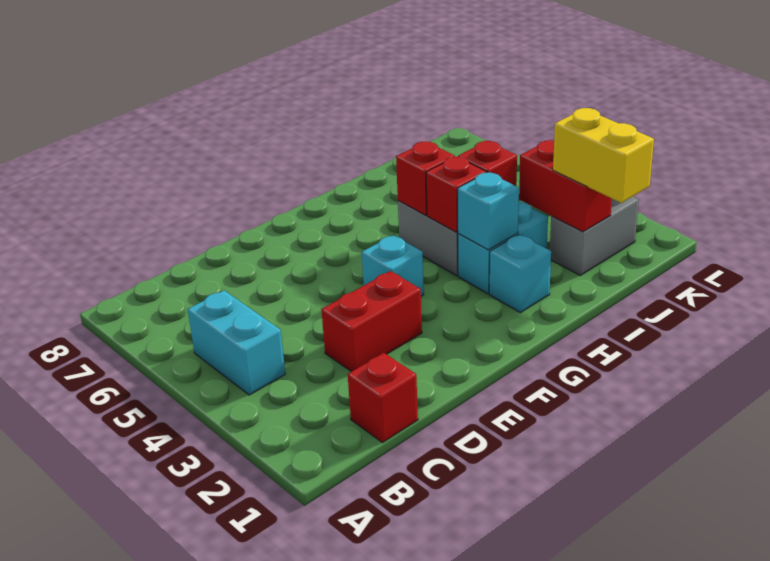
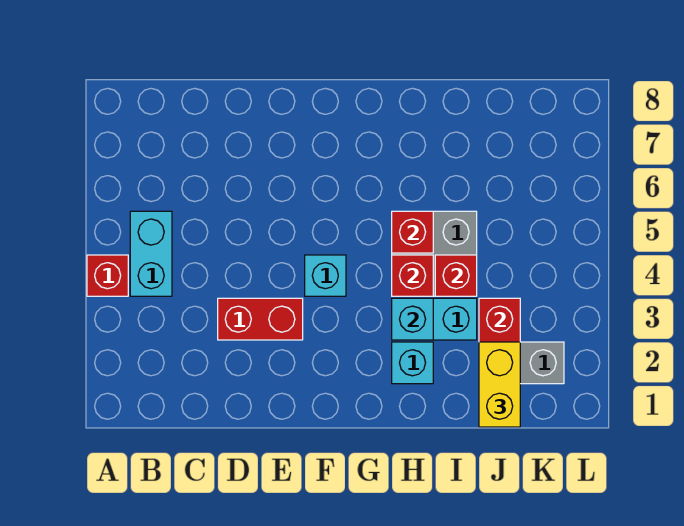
red 1x1 brick [348,353,418,443] -> red 1x1 brick moved to [87,255,128,296]

